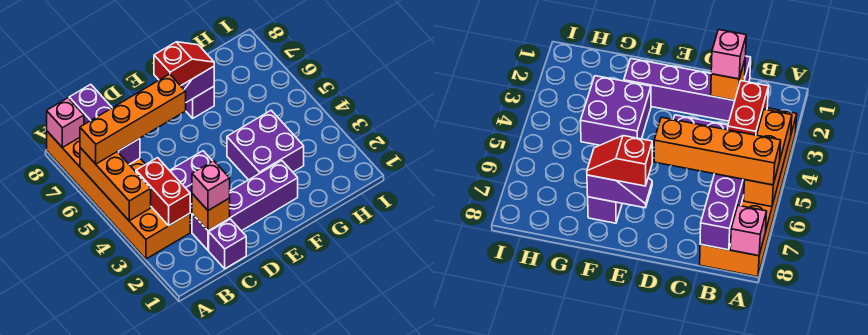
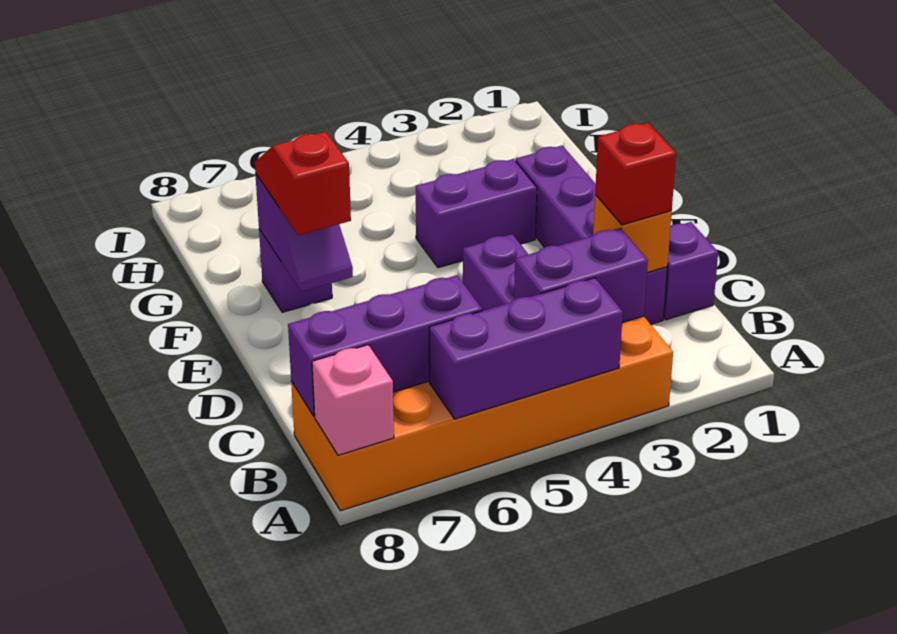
orange 1x3 brick [80,148,151,221] -> purple 1x3 brick [429,278,623,419]
orange 1x4 brick [80,74,186,164] -> none
red 1x2 brick [136,158,190,225] -> purple 1x2 brick [514,228,648,323]
pink 1x1 brick [192,161,230,210] -> red 1x1 brick [595,123,676,225]
purple 2x2 brick [227,110,304,180] -> purple 1x2 brick [416,159,537,268]

